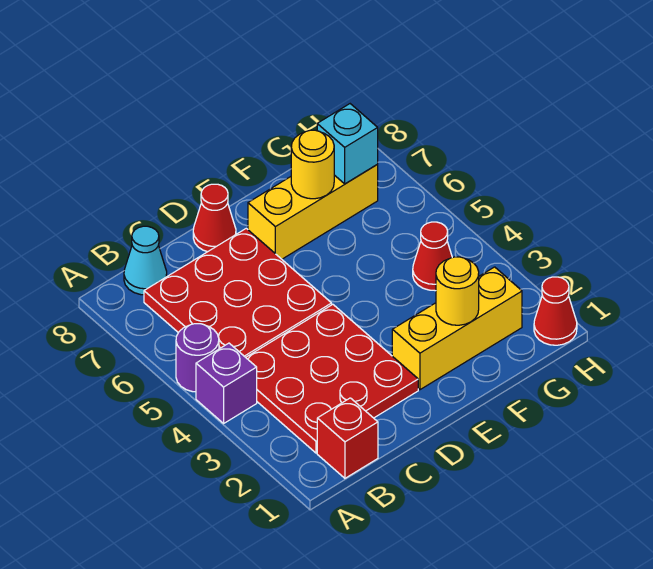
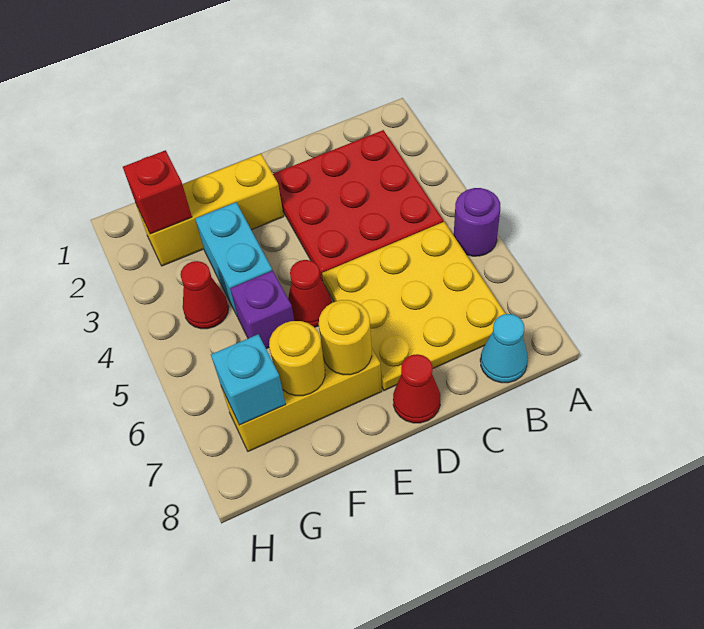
purple 1x1 brick [196,343,257,423] -> purple 1x1 brick moved to [230,270,294,349]
red 1x1 brick [317,398,378,478] -> red 1x1 brick moved to [123,150,192,234]
red 3x3 plate [144,228,332,357] -> yellow 3x3 plate [322,222,505,390]
yellow 1x1 round brick [436,257,479,325] -> yellow 1x1 round brick moved to [319,300,372,375]
none -> cyan 1x2 brick [195,202,272,315]
red 1x1 cone [534,277,577,345] -> red 1x1 cone moved to [288,260,332,327]

